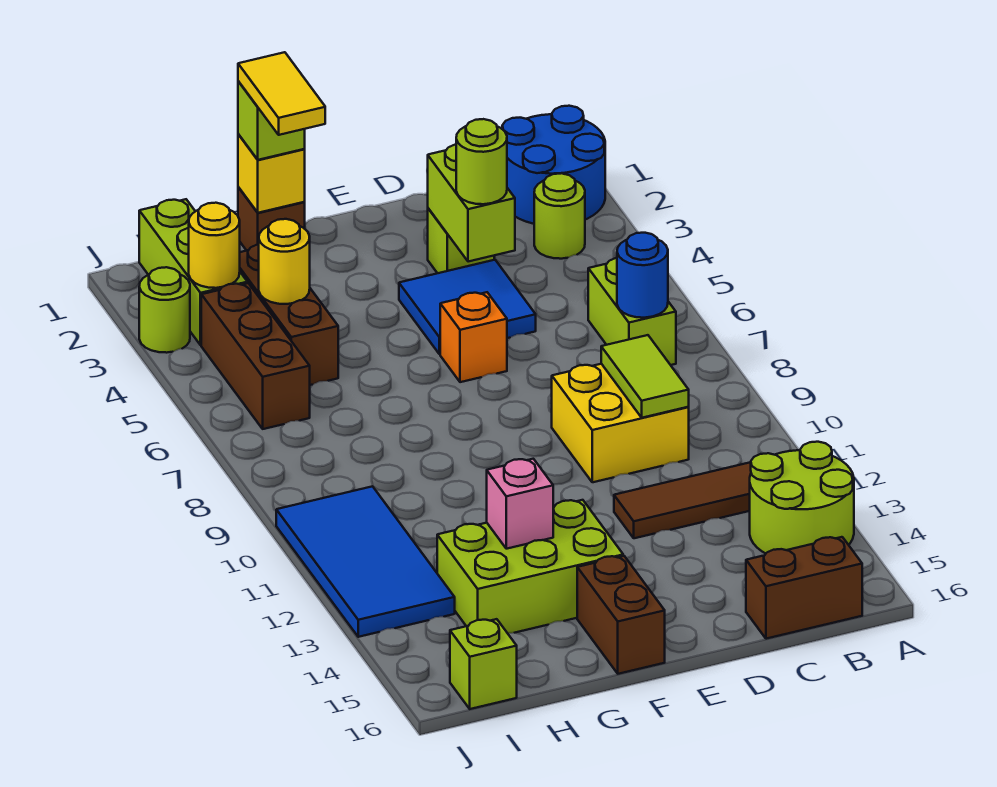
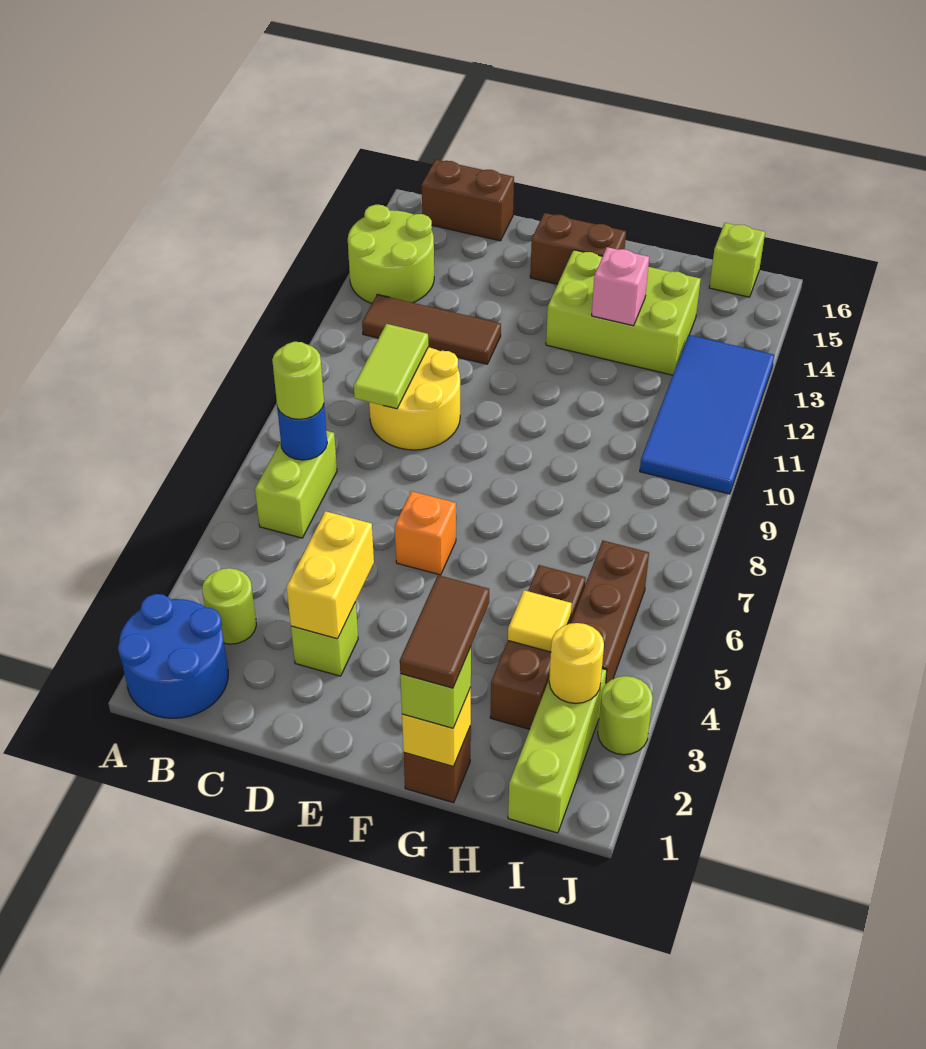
yellow 2x2 brick [552,364,689,482] -> yellow 2x2 round brick [369,347,460,450]
lime 1x2 brick [428,145,515,262] -> yellow 1x2 brick [287,511,374,639]
blue 2x2 tile [399,260,536,354] -> none
lime 1x1 round brick [456,119,507,204] -> lime 1x1 round brick moved to [272,342,324,419]
brown 1x2 brick [577,556,665,674] -> brown 1x2 brick turned to [530,213,626,284]
yellow 1x2 tile [238,52,325,135] -> brown 1x2 tile [400,575,489,688]
yellow 1x1 round brick [259,219,310,304] -> yellow 1x1 tile [508,590,572,652]

